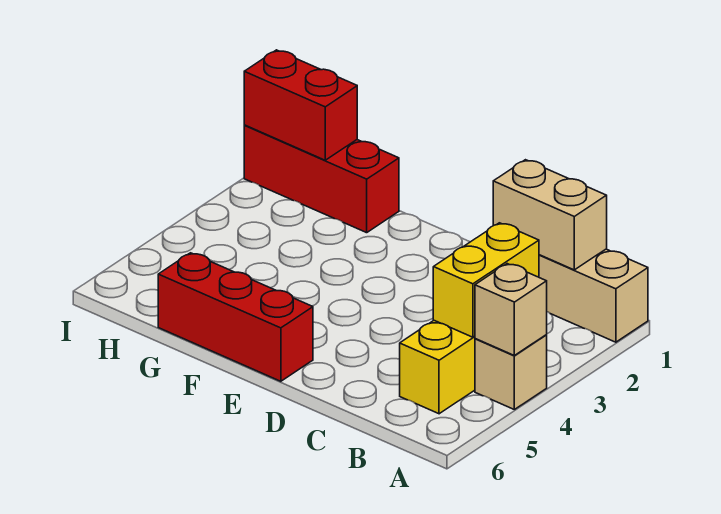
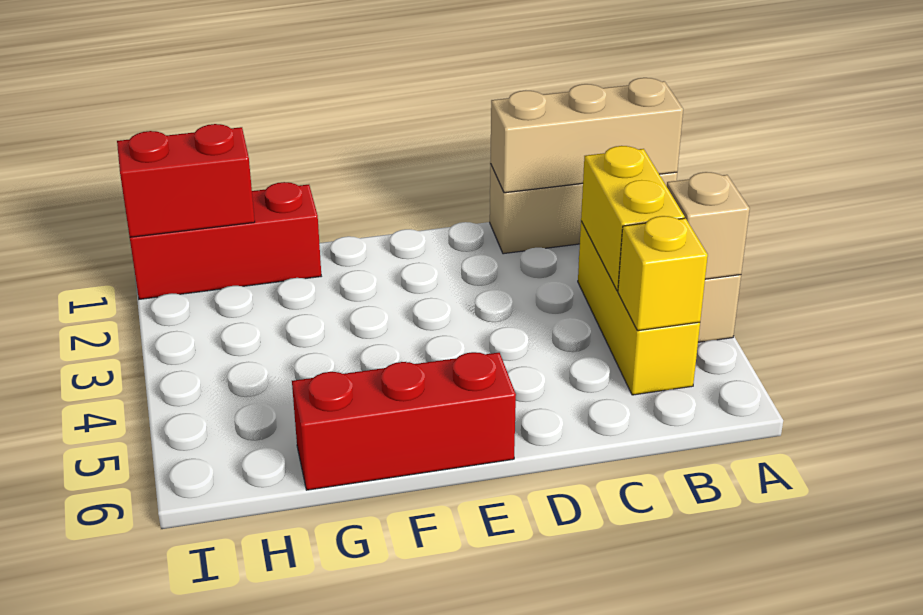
tan 1x2 brick [493,160,607,270] -> tan 1x3 brick [490,78,683,193]
none -> yellow 1x1 brick [618,216,708,331]

